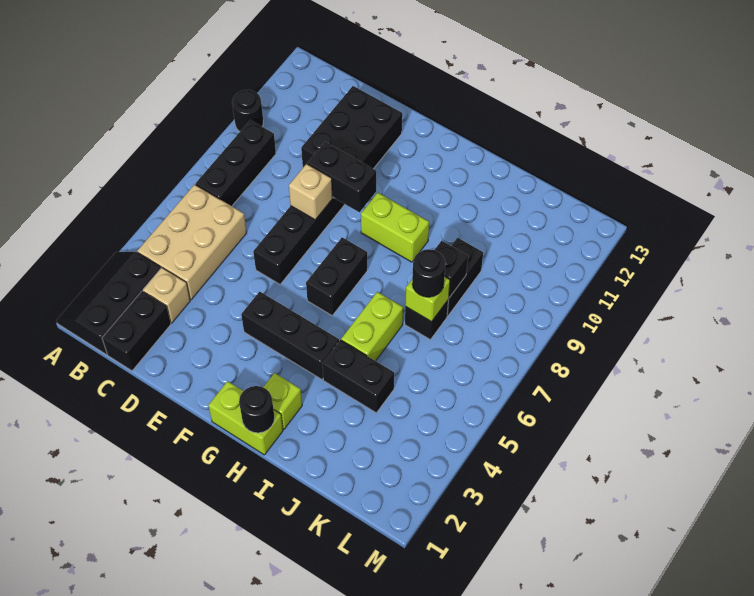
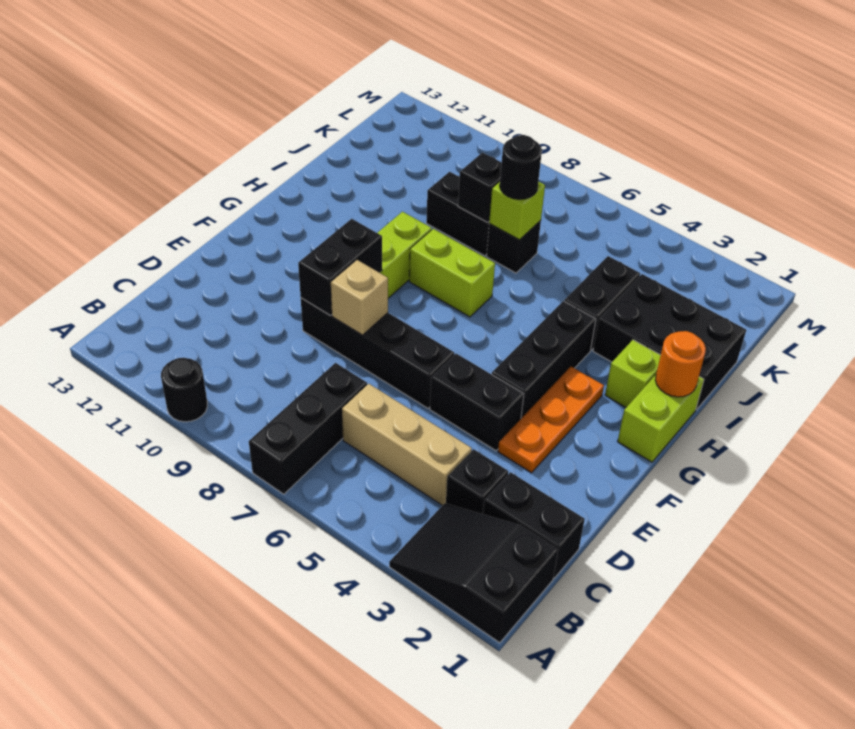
black 2x3 slope [56,252,161,355] -> black 2x3 slope turned to [389,503,558,643]
tan 2x3 brick [137,185,247,299] -> tan 1x3 brick [342,384,472,505]
black 1x3 brick [196,120,276,206] -> black 1x3 brick turned to [249,363,367,494]
tan 1x1 brick [143,268,190,323] -> black 1x1 brick [446,449,508,514]
black 2x3 brick [301,86,402,169] -> black 2x3 brick moved to [593,274,746,410]
none -> orange 1x3 plate [498,366,604,473]
black 1x2 brick [306,237,367,315] -> black 1x2 brick moved to [430,354,524,451]
black 1x1 round brick [239,386,275,433] -> orange 1x1 round brick [655,331,706,397]
lime 1x2 brick [341,292,403,361] -> lime 1x2 brick moved to [409,229,495,317]

